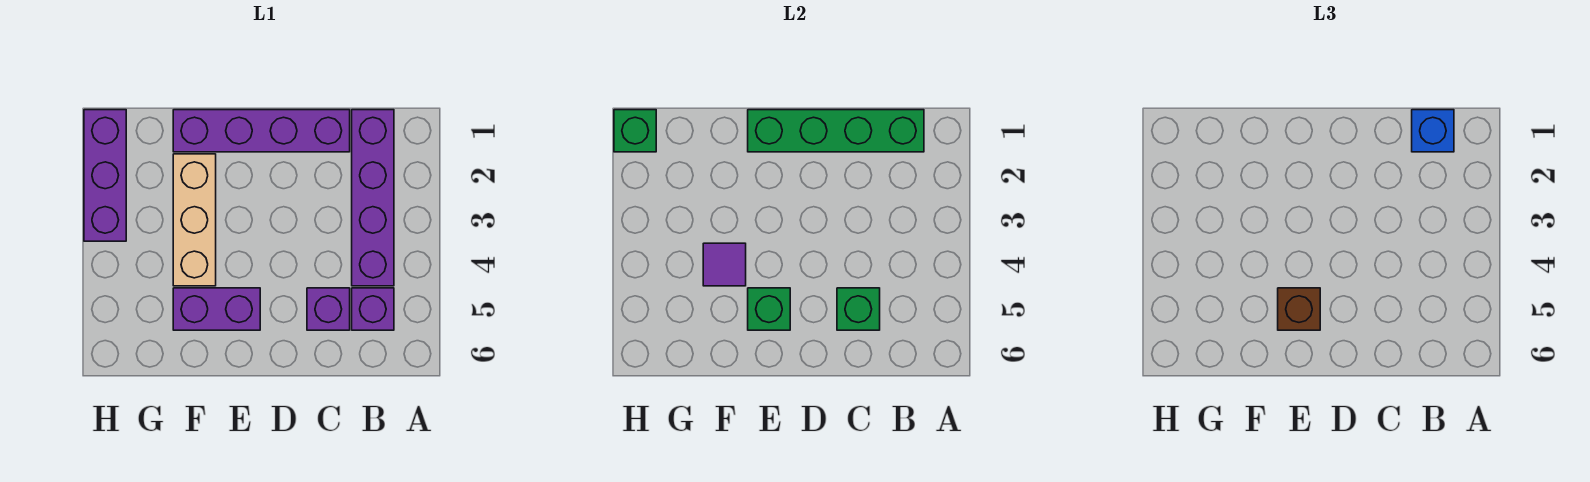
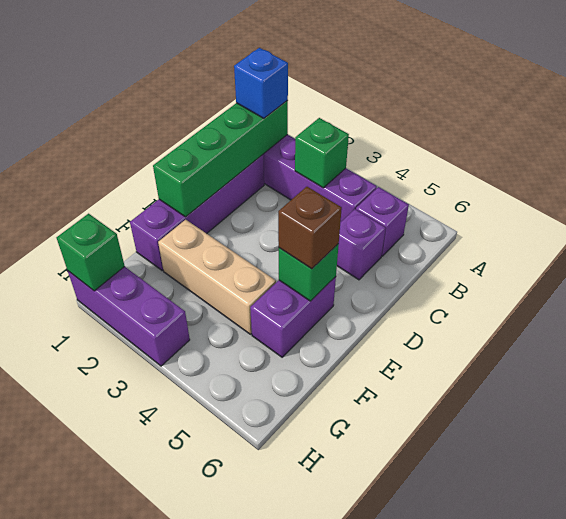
green 1x1 brick [837,288,880,330] -> green 1x1 brick moved to [295,118,349,188]
purple 1x1 tile [703,243,746,286] -> none

